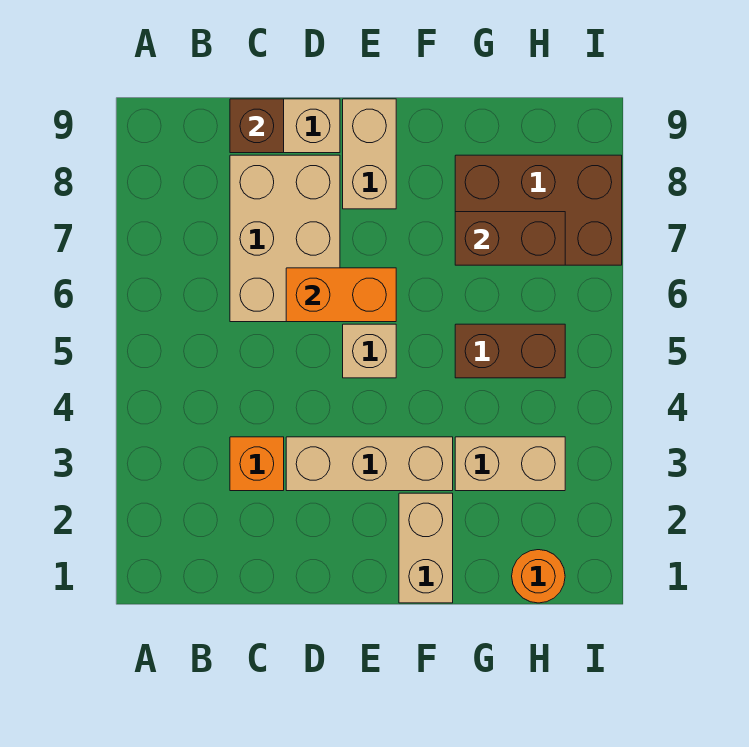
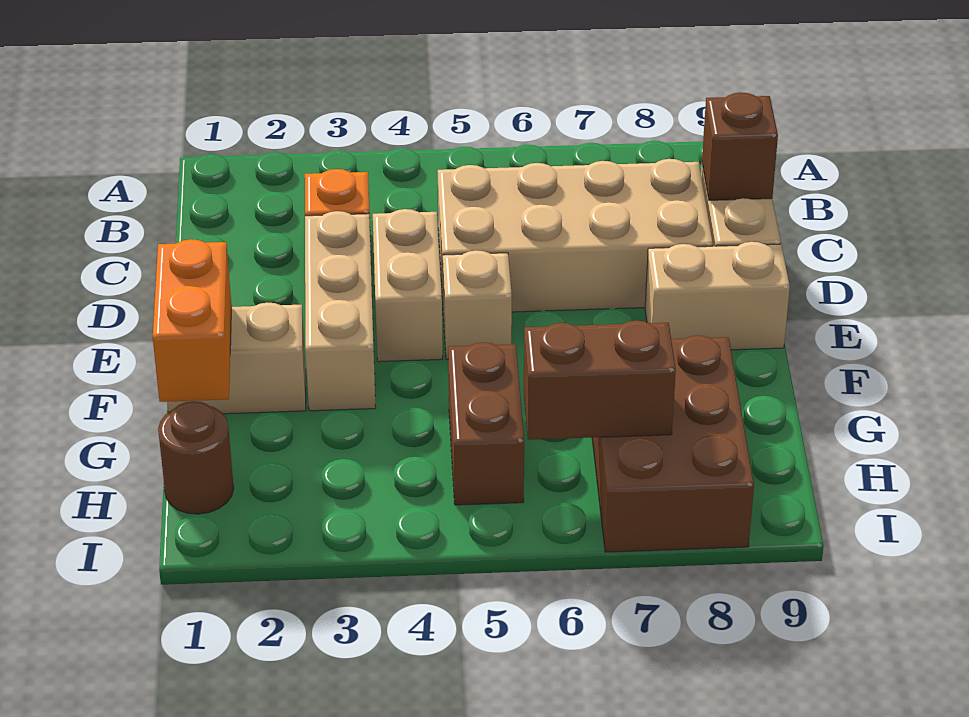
tan 2x3 brick [230,155,340,322] -> tan 2x4 brick [438,159,713,312]
orange 1x2 brick [286,268,396,322] -> orange 1x2 brick moved to [153,239,232,402]
tan 1x2 brick [455,437,565,491] -> tan 1x2 brick moved to [373,209,443,362]
brown 1x2 brick [455,212,565,265] -> brown 1x2 brick turned to [524,321,676,440]
orange 1x1 round brick [512,550,565,603] -> brown 1x1 round brick [158,401,234,514]

